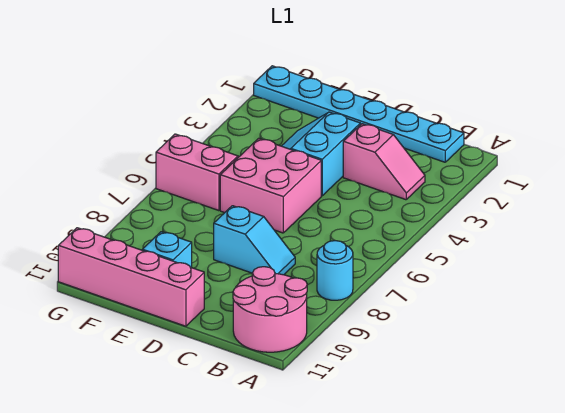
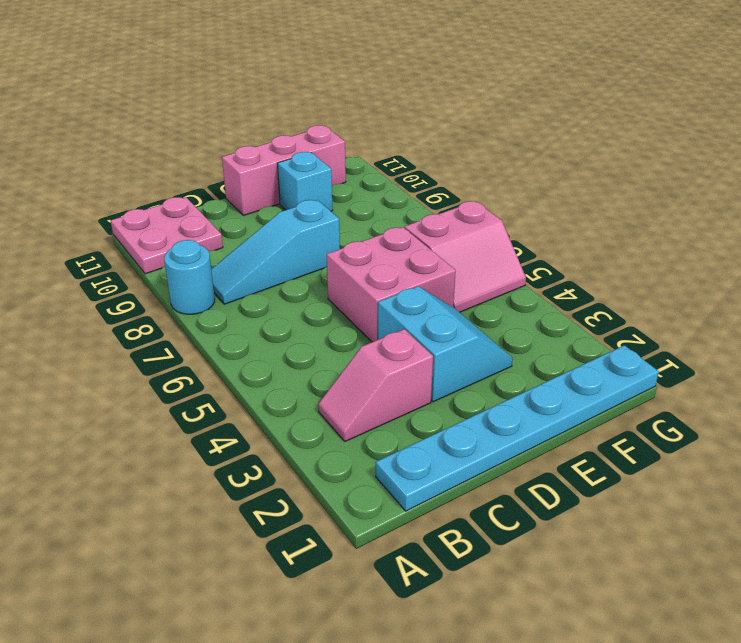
pink 2x2 round brick [233,267,307,352] -> pink 2x2 plate [111,197,223,274]
cyan 1x2 slope [214,206,295,275] -> cyan 1x3 slope [211,200,340,304]
pink 1x4 brick [58,228,204,326] -> pink 1x3 brick [222,125,346,215]

